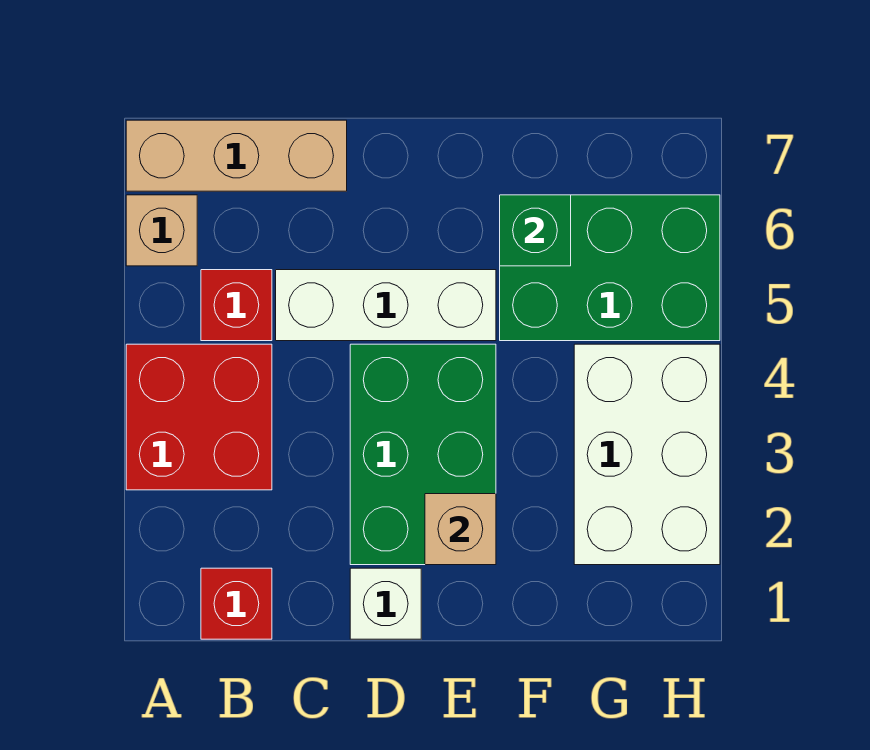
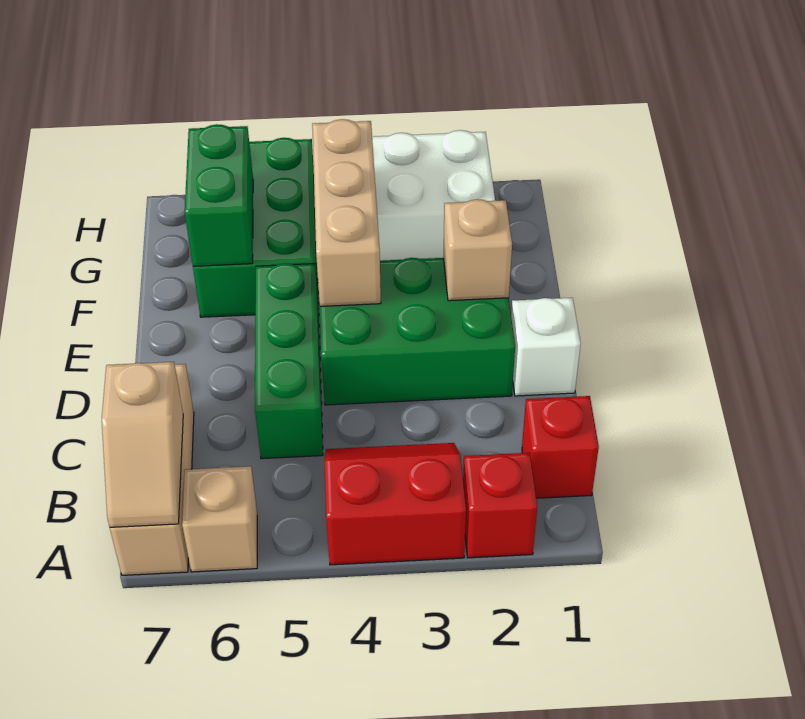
red 2x2 brick [126,344,272,490] -> red 2x2 slope [325,443,466,565]
none -> tan 1x2 slope [102,362,183,527]
red 1x1 brick [201,270,272,341] -> red 1x1 brick moved to [463,453,537,558]
white 1x3 brick [276,270,496,341] -> green 1x3 brick [255,263,323,459]
none -> tan 1x3 brick [312,119,381,306]
green 1x1 brick [500,195,571,266] -> green 1x2 brick [185,124,253,266]

